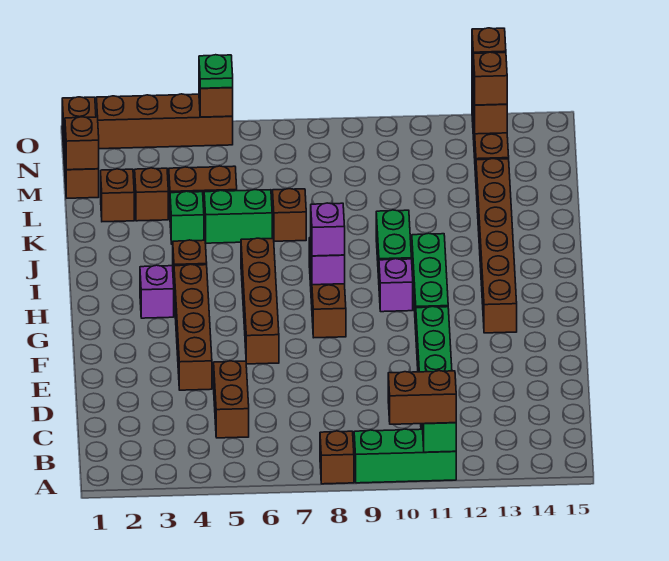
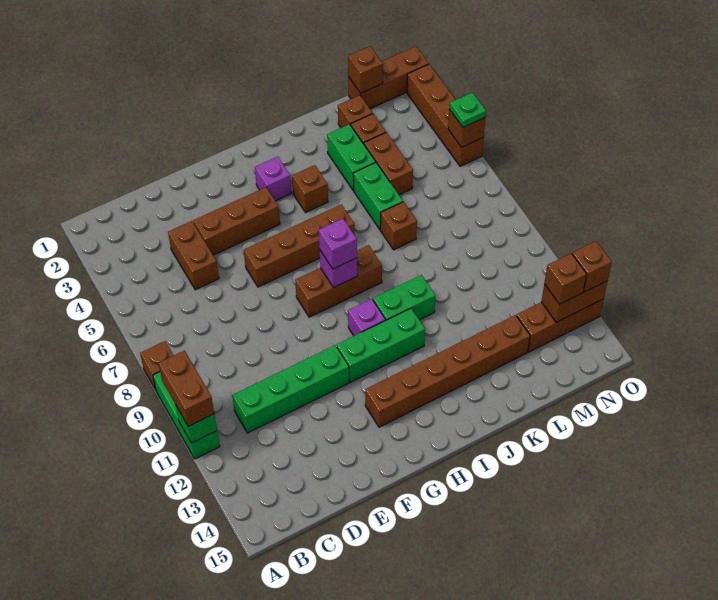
brown 1x2 brick [214,361,249,438] -> brown 1x2 brick turned to [168,221,219,290]
brown 1x4 brick [174,264,212,390] -> brown 1x3 brick [193,187,280,255]
green 1x1 brick [170,191,204,244] -> green 1x2 brick [327,124,376,191]

